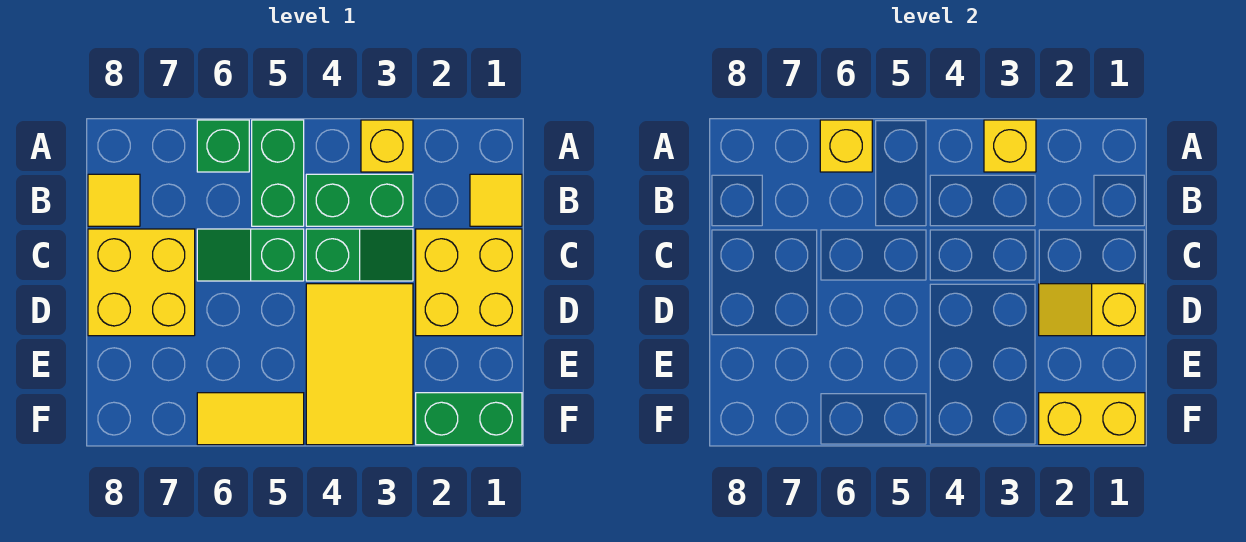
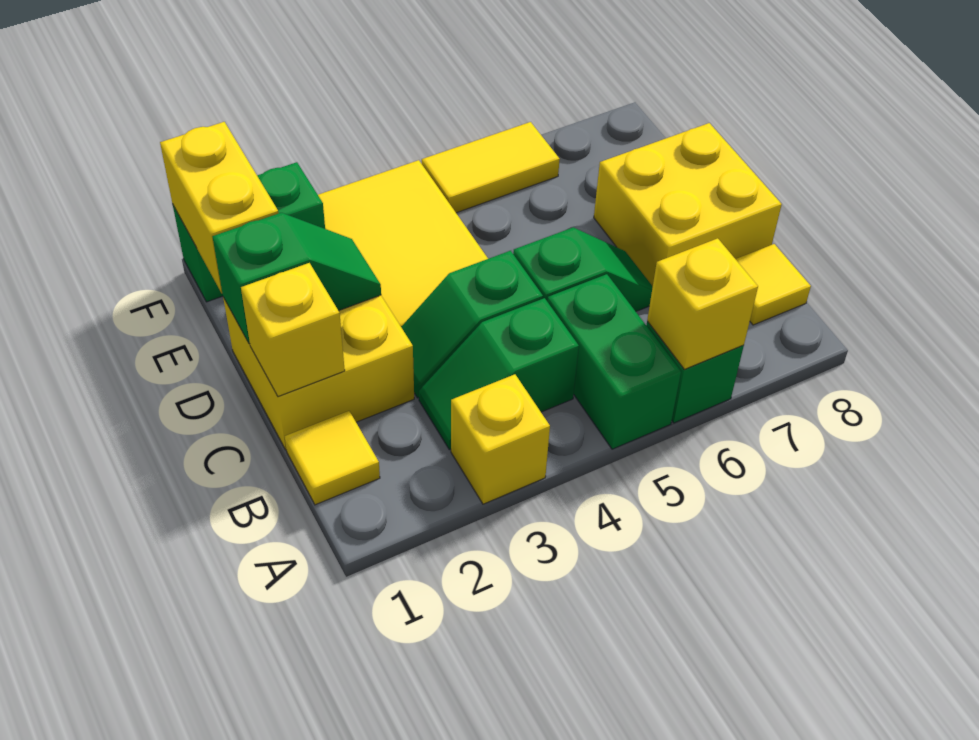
yellow 1x1 brick [984,120,1036,172] -> yellow 1x1 brick moved to [241,263,345,397]
green 1x2 brick [306,174,413,226] -> green 1x2 slope [419,298,579,450]
yellow 1x2 slope [1039,284,1145,336] -> green 1x2 slope [212,213,381,344]
yellow 1x2 brick [1039,393,1145,445] -> yellow 1x2 brick turned to [160,122,278,293]

